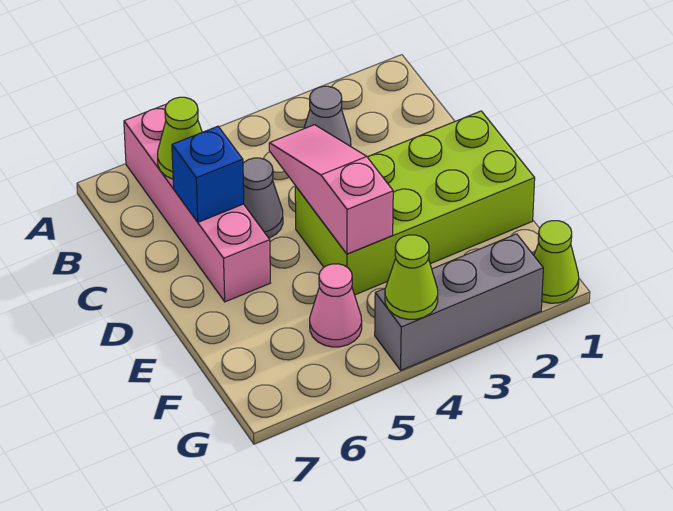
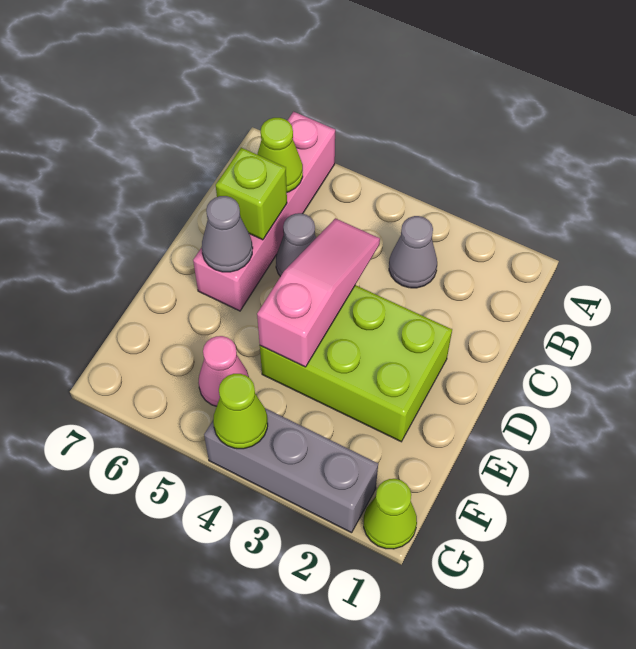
blue 1x1 brick [172,126,244,222] -> lime 1x1 brick [216,148,287,240]
lime 2x4 brick [295,111,535,295] -> lime 2x3 brick [260,285,452,442]
none -> grey 1x1 cone [202,196,253,272]

